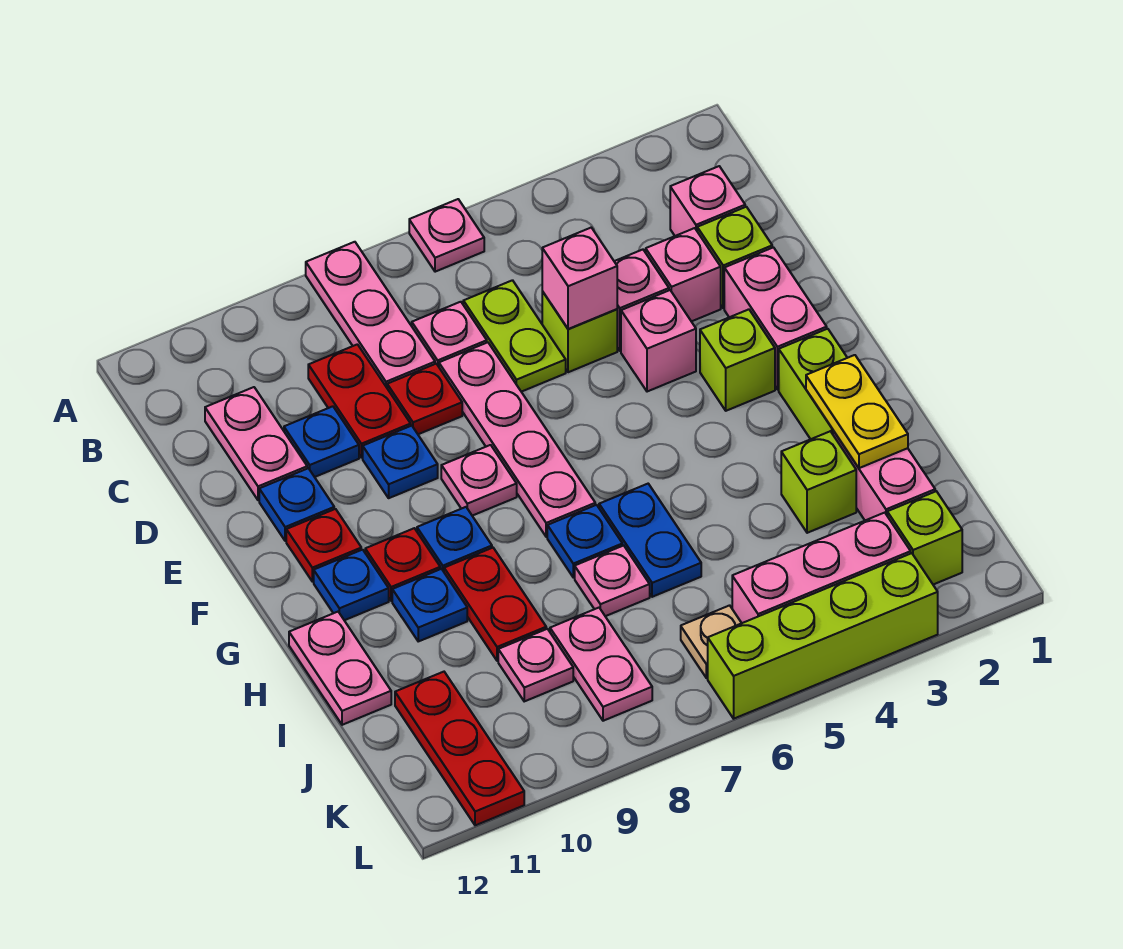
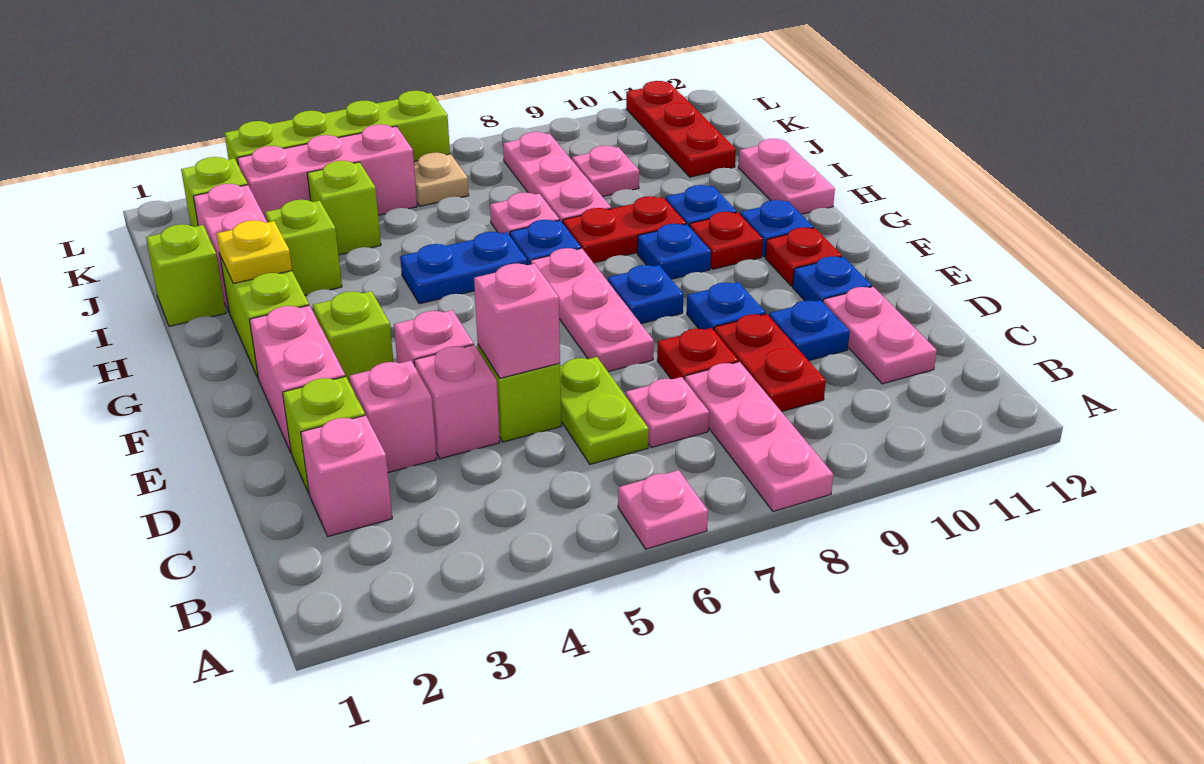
pink 1x4 plate [439,342,595,537] -> pink 1x3 plate [531,248,654,372]
pink 1x1 plate [441,445,517,516] -> blue 1x1 plate [608,265,683,324]
yellow 1x2 plate [806,355,908,468] -> yellow 1x1 plate [216,220,292,284]
blue 1x2 plate [599,484,701,597] -> blue 1x2 plate turned to [400,232,527,304]
red 1x2 plate [444,548,546,661] -> red 1x2 plate turned to [563,196,686,263]
none -> lime 1x1 brick [146,224,226,326]
none -> lime 1x1 brick [307,161,381,255]
pink 1x2 plate [550,608,652,721] -> pink 1x3 plate [503,132,611,223]

